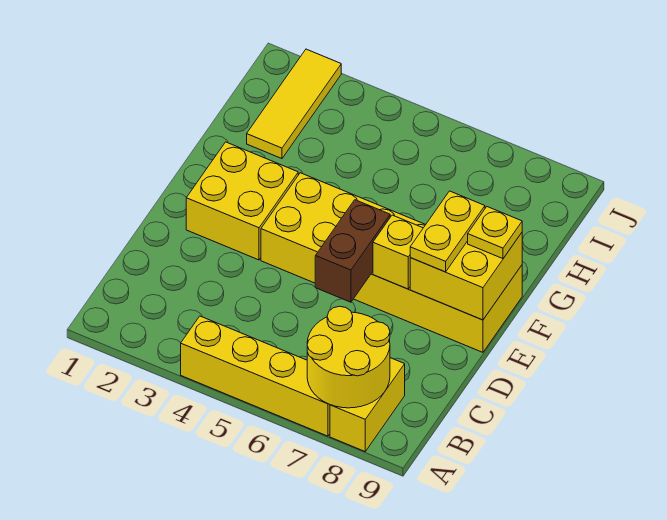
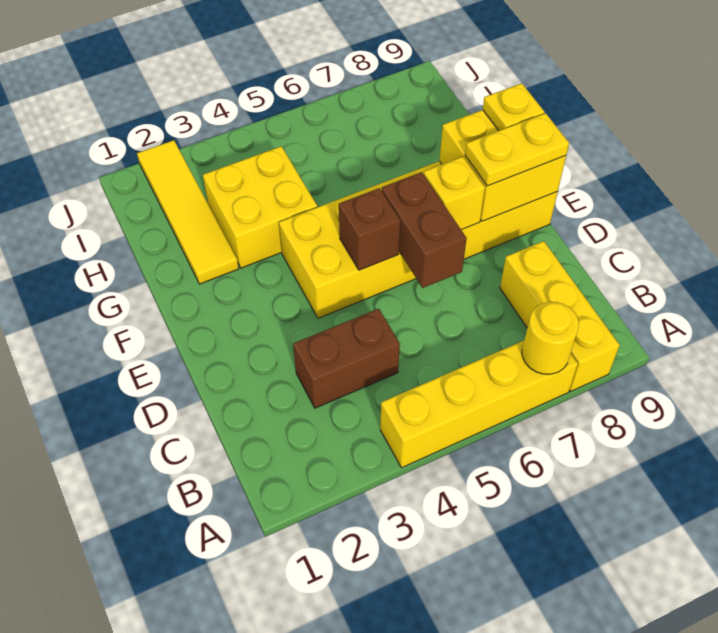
yellow 2x2 round brick [307,306,390,408] -> yellow 1x1 round brick [522,302,579,374]
yellow 1x2 brick [330,358,405,451] -> yellow 1x3 brick [500,241,620,391]
none -> brown 1x2 brick [293,309,400,408]
yellow 2x2 brick [186,142,298,260] -> yellow 2x2 brick moved to [203,146,317,268]
none -> brown 1x1 brick [339,188,400,270]
yellow 1x2 plate [410,191,485,272] -> yellow 1x2 plate turned to [465,113,569,186]
yellow 1x3 tile [247,49,341,159] -> yellow 1x4 tile [137,140,239,284]

